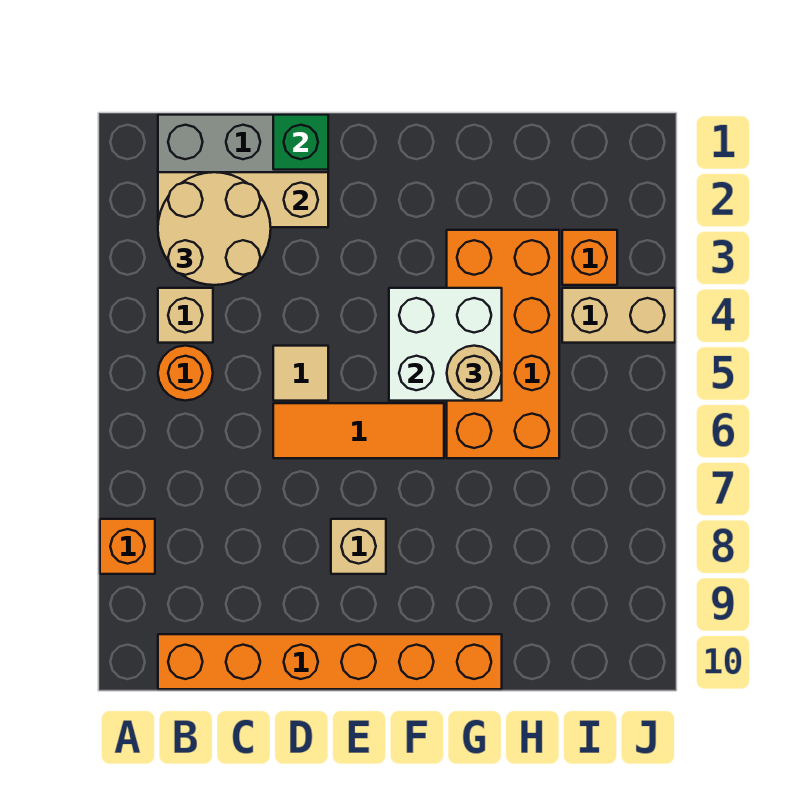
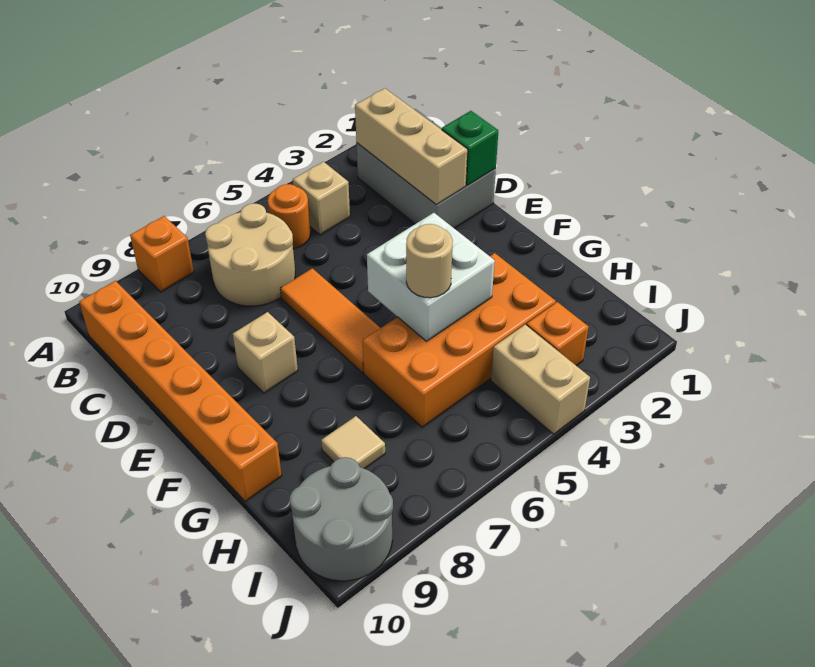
tan 2x2 round brick [158,172,271,285] -> tan 2x2 round brick moved to [205,204,295,306]
tan 1x1 tile [273,346,328,401] -> tan 1x1 tile moved to [321,416,385,469]
none -> grey 2x2 round brick [290,457,393,581]

